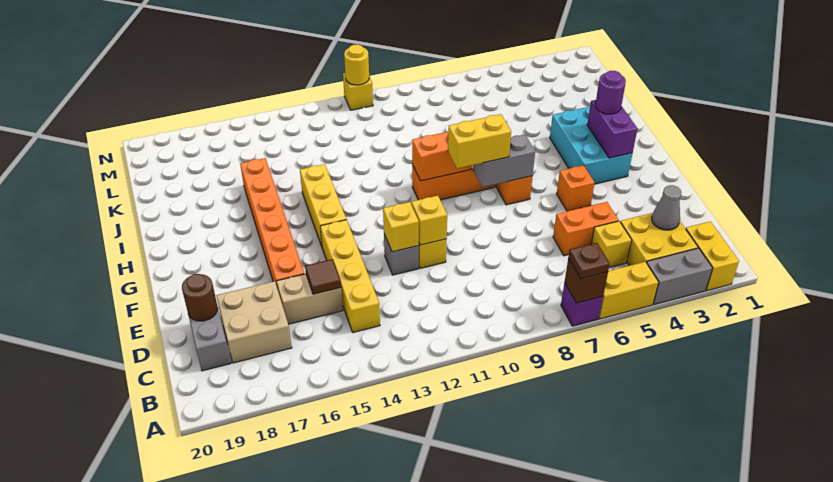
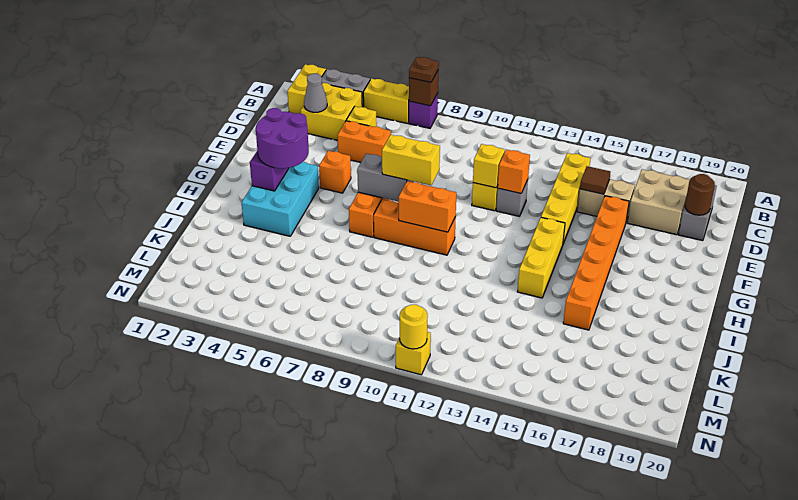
yellow 1x1 brick [383,202,419,252] -> orange 1x1 brick [498,150,530,193]
purple 1x1 round brick [595,71,626,114] -> purple 2x2 round brick [256,108,309,168]

